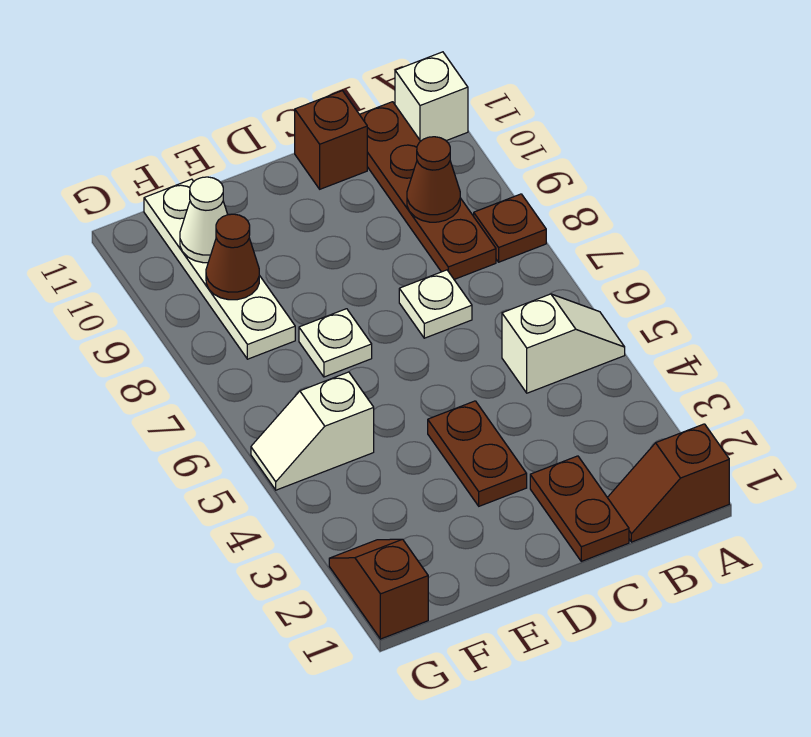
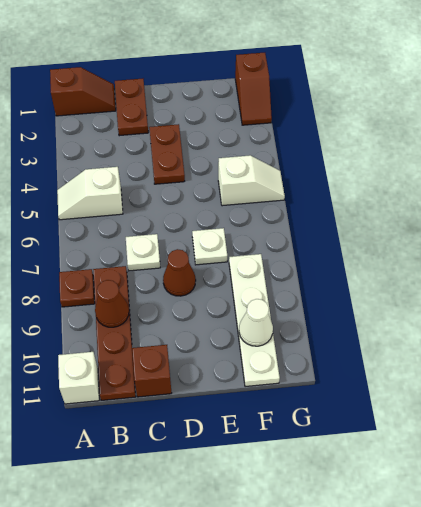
brown 1x1 cone [206,214,259,300] -> brown 1x1 cone moved to [163,249,196,296]

